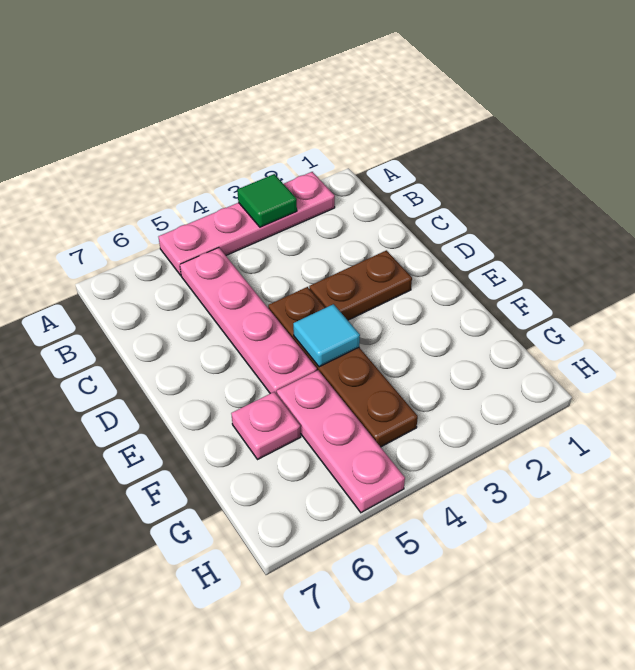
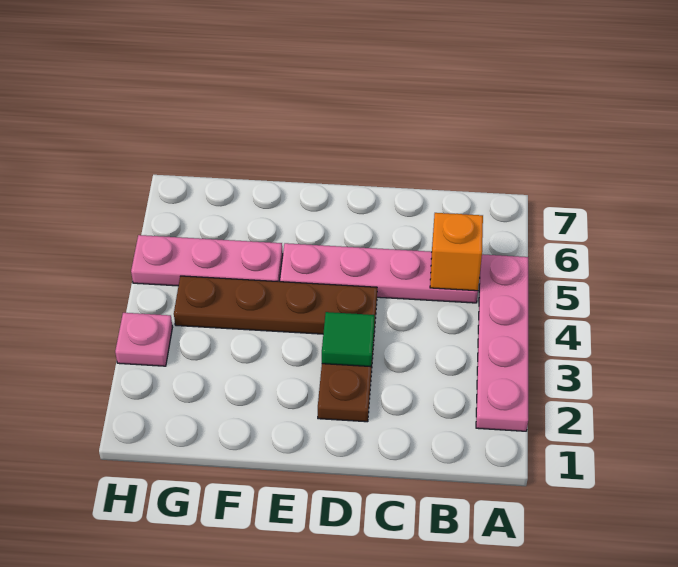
green 1x1 tile [237,174,297,227] -> green 1x1 tile moved to [322,312,375,367]
none -> orange 1x1 brick [430,213,483,291]
cyan 1x1 tile [293,304,360,367] -> none
pink 1x1 plate [231,392,301,460] -> pink 1x1 plate moved to [115,313,173,366]

